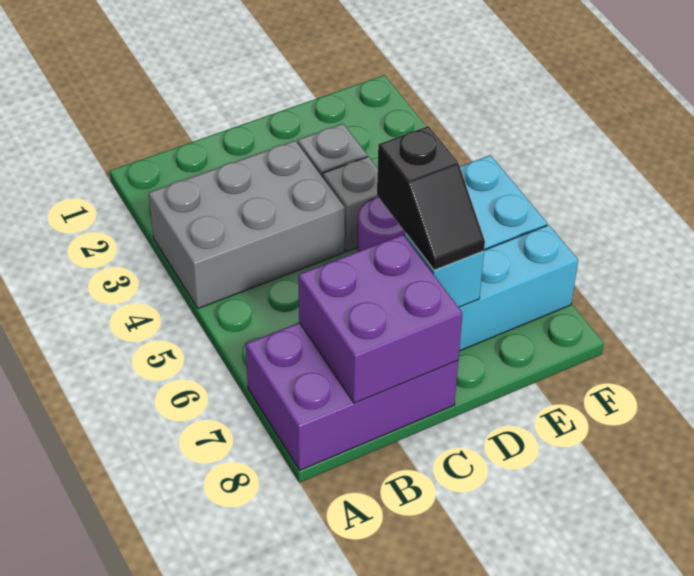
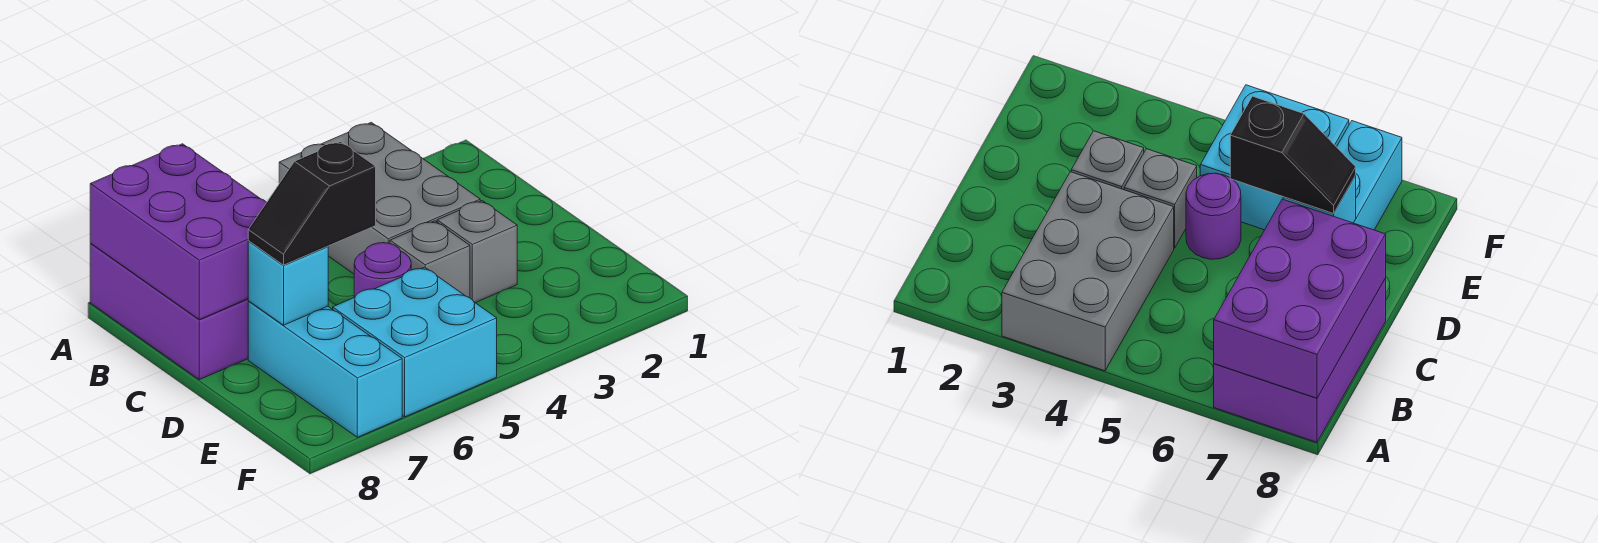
purple 2x2 brick [298,235,463,403] -> purple 2x3 brick [90,144,267,320]

